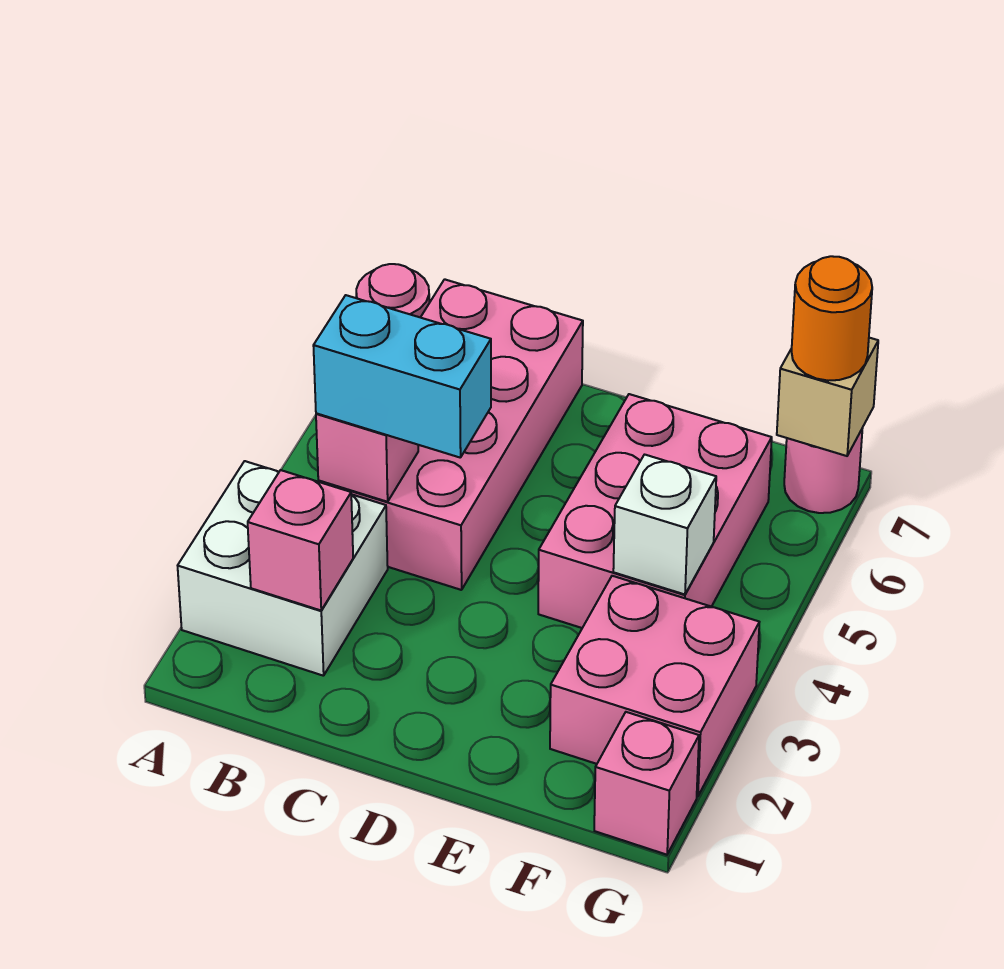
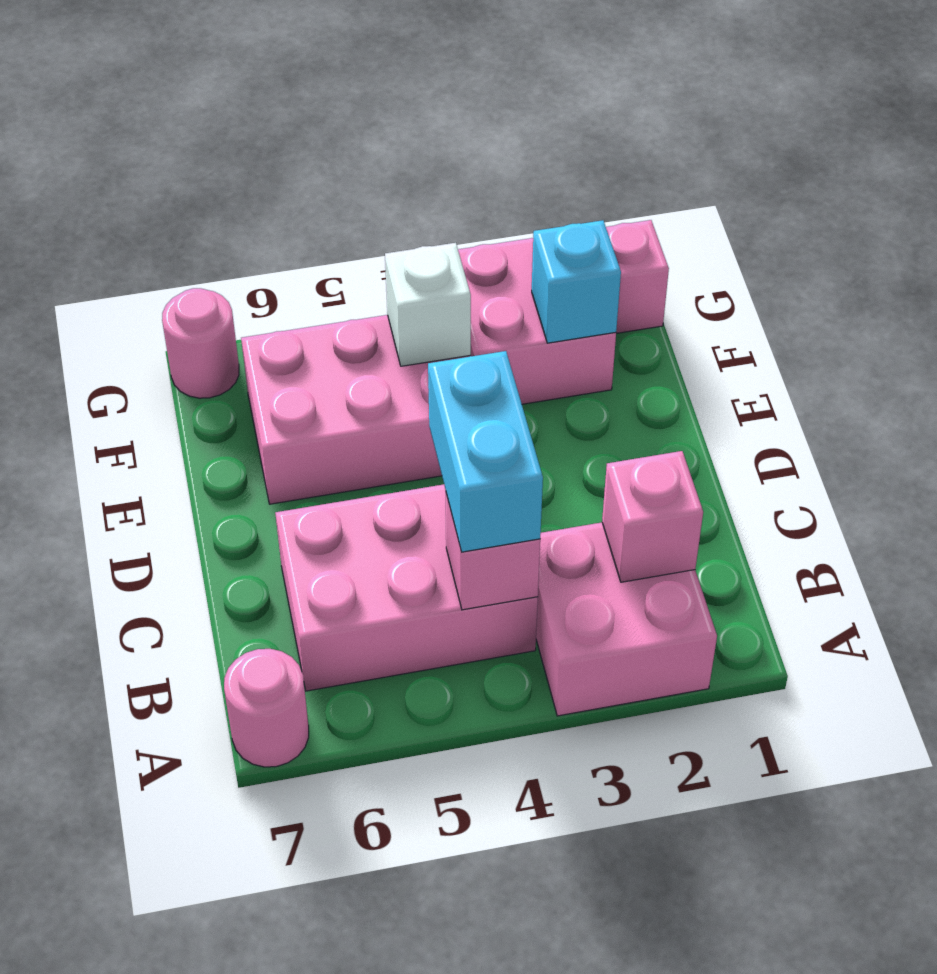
white 2x2 brick [178,461,388,676] -> pink 2x2 brick [536,522,717,716]
pink 2x4 brick [318,279,583,590] -> pink 2x3 brick [275,484,538,691]
none -> cyan 1x1 brick [532,220,621,343]
tan 1x1 brick [777,338,878,456] -> none
orange 1x1 round brick [792,256,872,381] -> none

